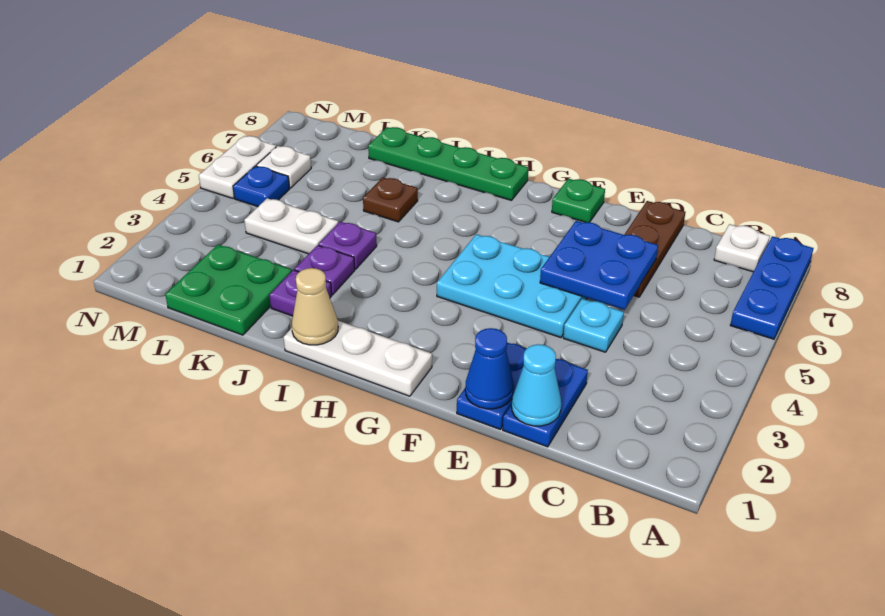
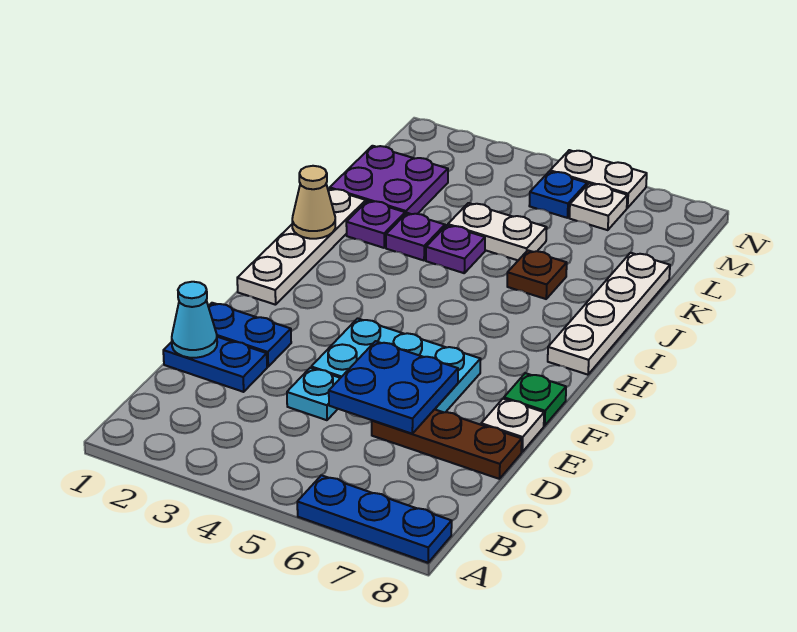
white 1x1 plate [714,224,770,272] -> white 1x1 plate moved to [481,399,544,452]
blue 1x1 cone [465,328,514,409] -> none
cyan 2x3 plate [437,234,587,338] -> cyan 2x3 plate turned to [311,319,481,412]
white 1x3 plate [284,321,432,396] -> white 1x4 plate [237,189,366,305]
green 1x4 plate [368,127,528,200] -> white 1x4 plate [548,253,670,375]
green 2x2 plate [165,245,292,335] -> purple 2x2 plate [330,146,448,214]
white 1x2 plate [244,198,338,254] -> white 1x2 plate turned to [448,203,547,260]

